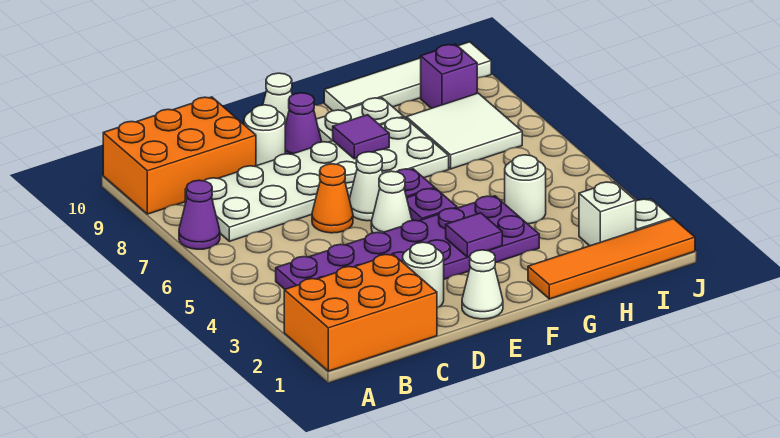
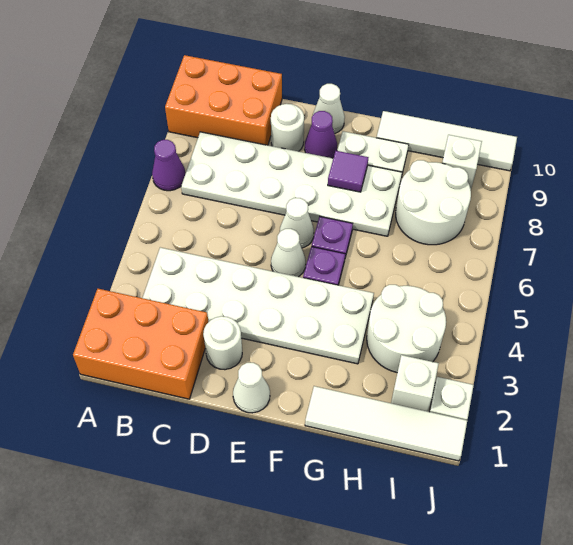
purple 2x6 plate [276,196,539,289] -> white 2x6 plate [143,247,374,364]
orange 1x1 cone [312,164,353,233] -> none
purple 1x1 tile [446,213,502,257] -> none
orange 1x4 tile [528,219,695,299] -> white 1x4 tile [305,386,467,461]
white 1x1 round brick [505,155,546,224] -> white 2x2 round brick [367,285,446,372]
white 2x2 tile [406,93,522,169] -> white 2x2 round brick [396,160,471,245]
purple 1x1 brick [421,44,477,108] -> white 1x1 brick [442,135,482,189]

